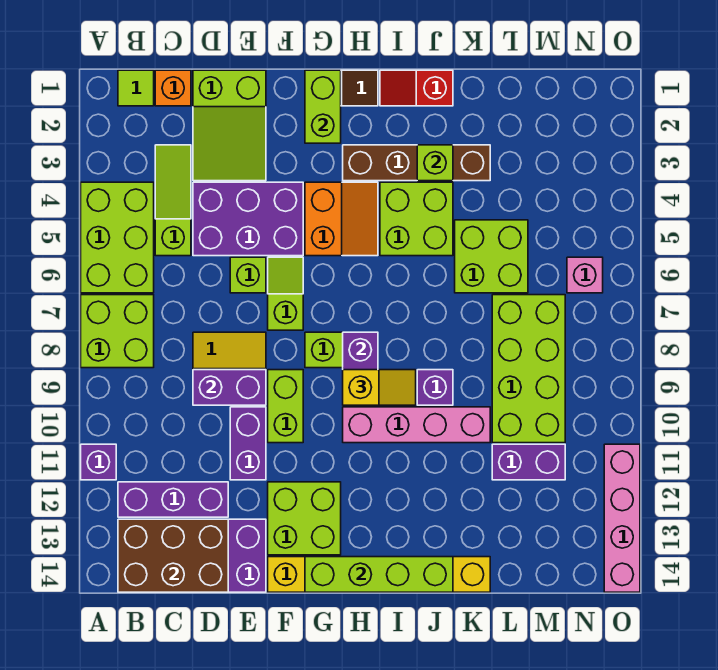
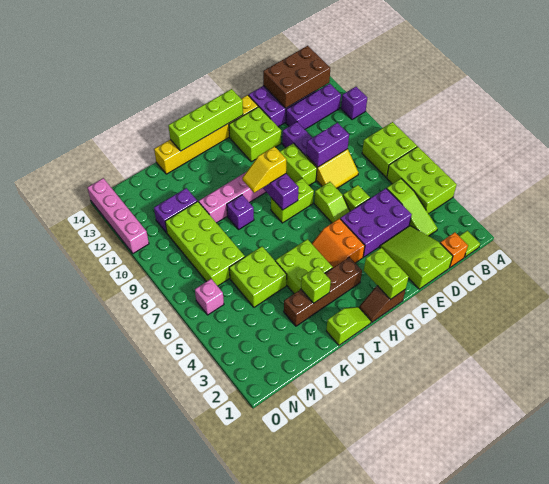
red 1x2 slope [380,70,453,106] -> lime 1x2 slope [326,307,371,345]

